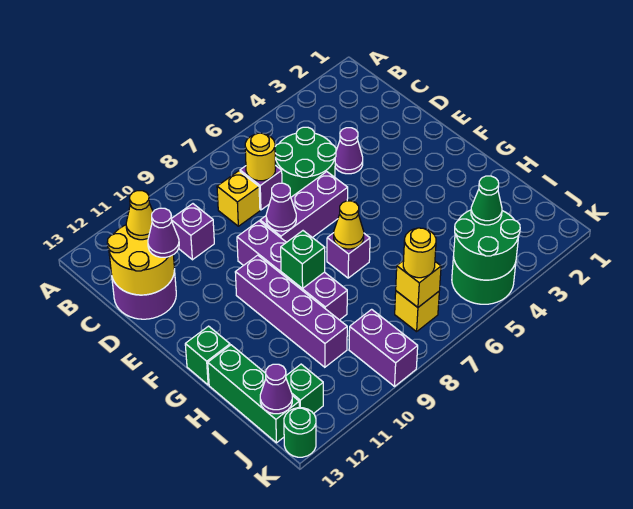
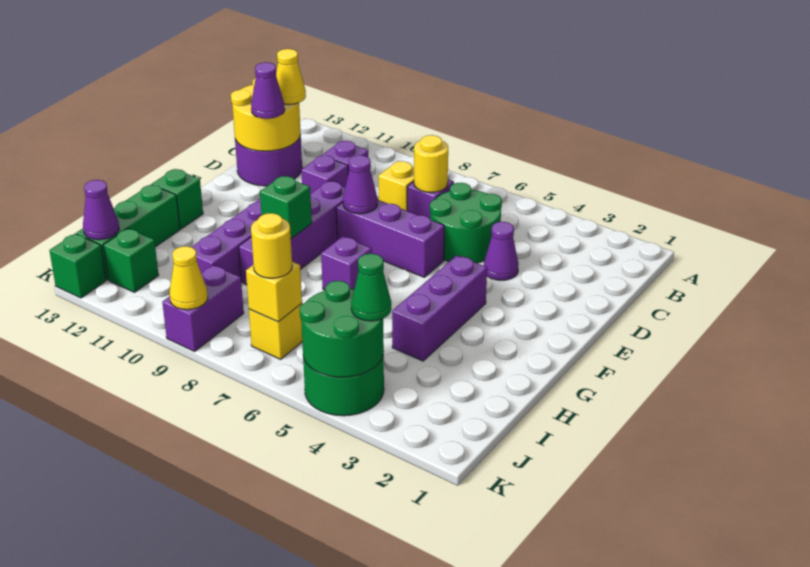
none -> purple 1x1 brick [301,155,348,194]
none -> purple 1x3 brick [392,255,487,361]
yellow 1x1 cone [334,201,364,249] -> yellow 1x1 cone moved to [169,246,208,310]
green 1x1 round brick [284,408,316,457] -> green 1x1 brick [49,234,106,298]

